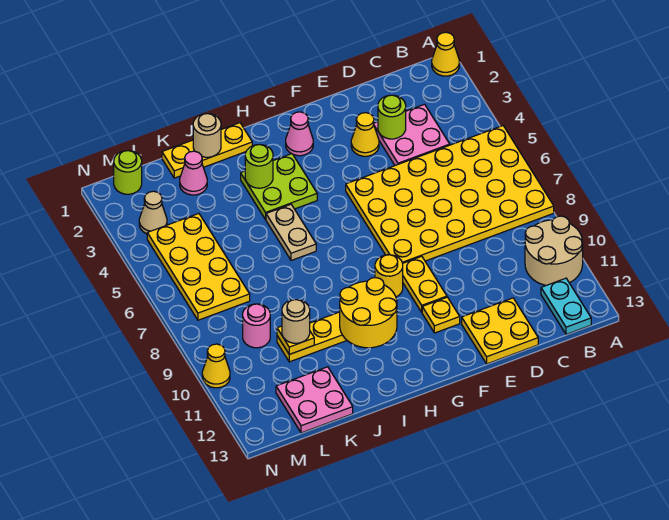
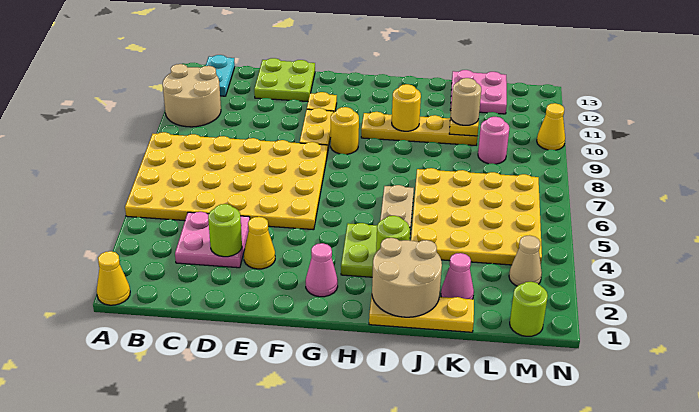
yellow 2x2 plate [462,298,538,364] -> lime 2x2 plate [254,58,315,101]
yellow 2x2 round brick [340,278,397,348] -> yellow 1x1 round brick [392,84,421,131]
tan 1x1 round brick [193,114,221,157] -> tan 2x2 round brick [372,238,442,317]
yellow 2x4 plate [147,214,250,320] -> yellow 4x4 plate [411,168,542,265]

